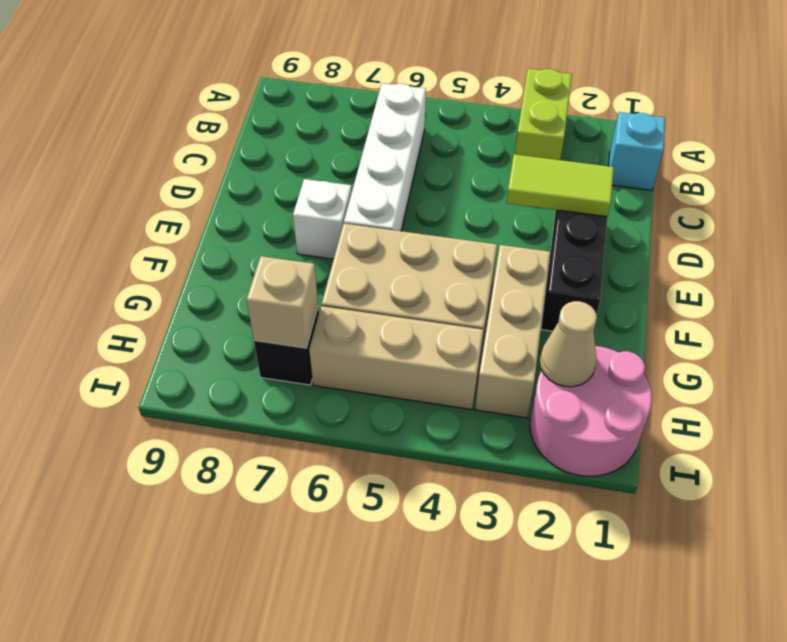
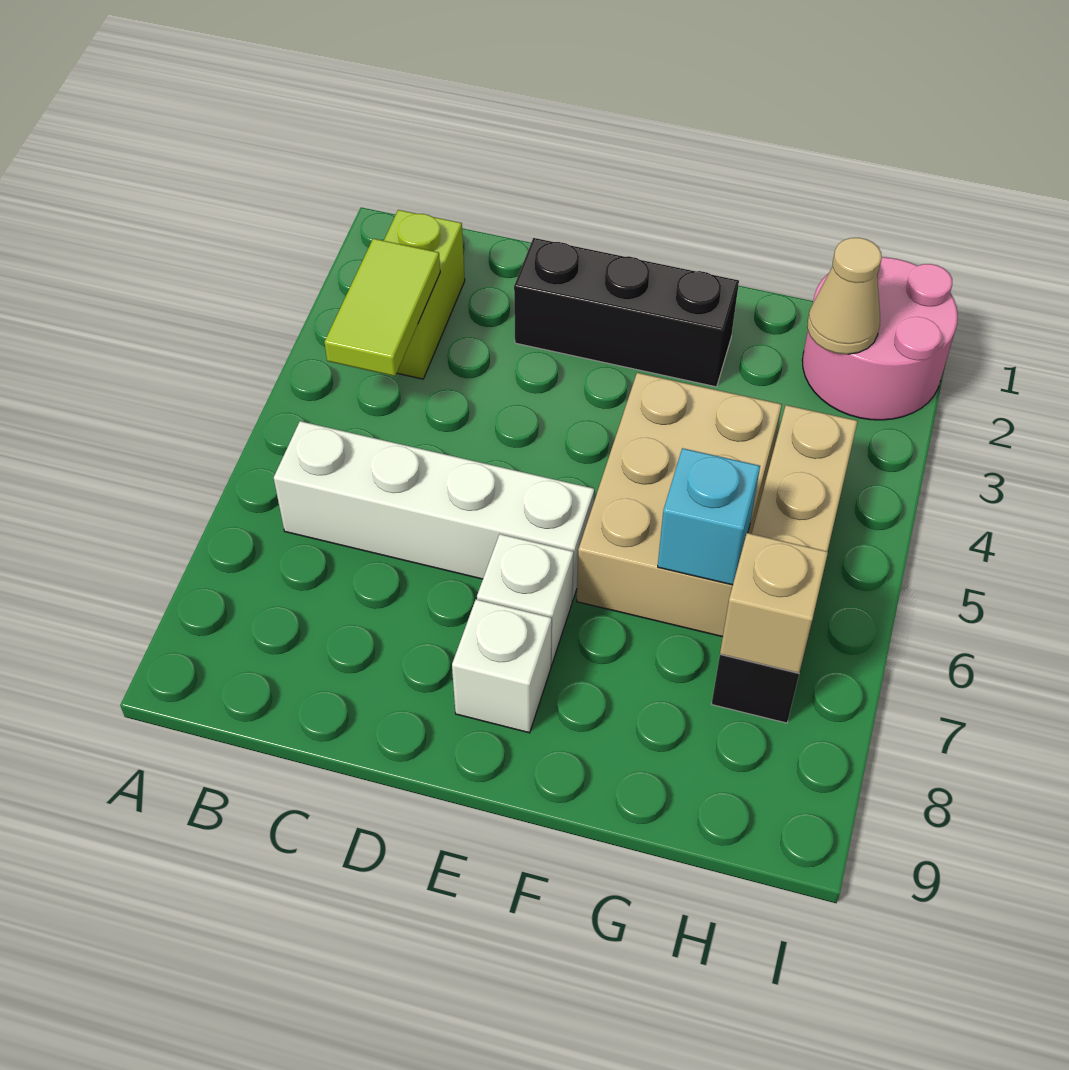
lime 1x2 brick [515,69,572,160] -> lime 1x2 brick turned to [384,210,465,379]
cyan 1x1 brick [608,112,665,190] -> cyan 1x1 brick moved to [658,448,760,585]
lime 1x2 tile [506,154,614,217] -> lime 1x2 tile moved to [324,239,440,376]
none -> white 1x1 brick [452,599,552,733]
tan 1x3 brick [475,245,550,418] -> none

